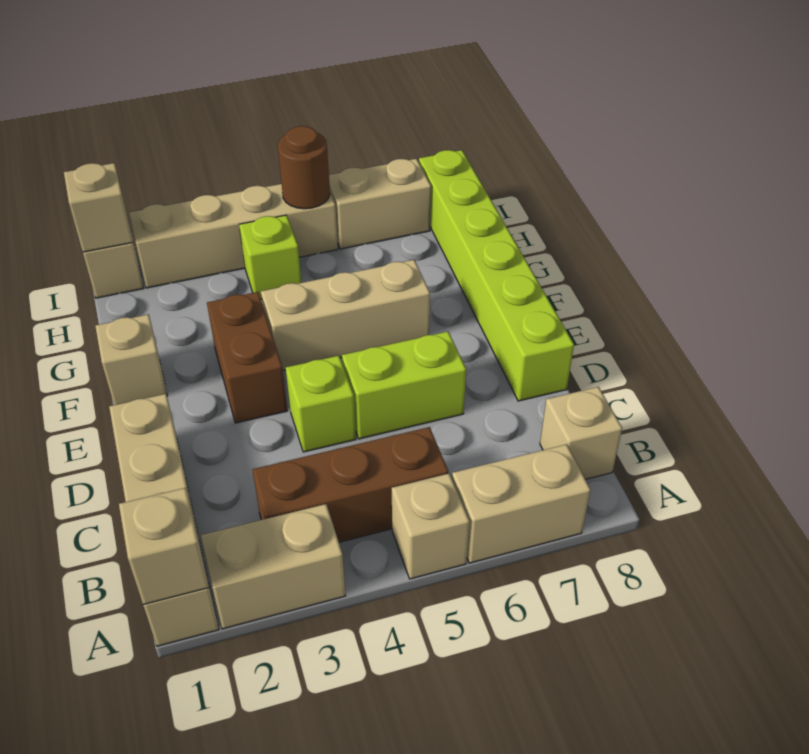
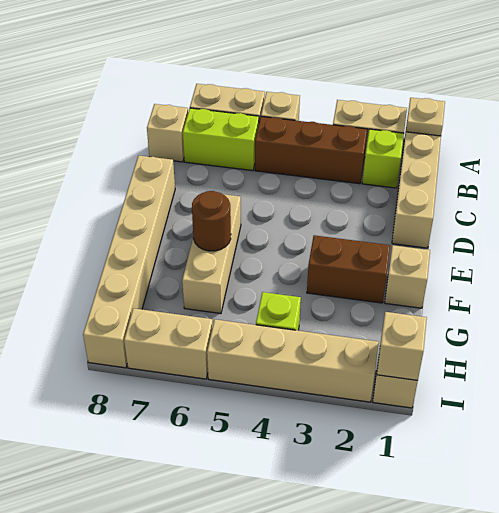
tan 1x1 brick [119,488,209,605] -> tan 1x1 plate [406,98,445,136]
lime 1x1 brick [286,356,356,452] -> lime 1x1 brick moved to [362,129,404,188]
lime 1x2 brick [342,332,466,439] -> lime 1x2 brick moved to [183,108,259,171]
lime 1x6 brick [419,150,574,401] -> tan 1x6 brick [83,156,175,368]
brown 1x2 brick [207,292,287,423] -> brown 1x2 brick turned to [307,235,390,303]
tan 1x3 brick [261,260,430,370] -> tan 1x3 brick turned to [182,194,241,314]
brown 1x1 round brick [278,126,330,209] -> brown 1x1 round brick moved to [192,191,231,251]

